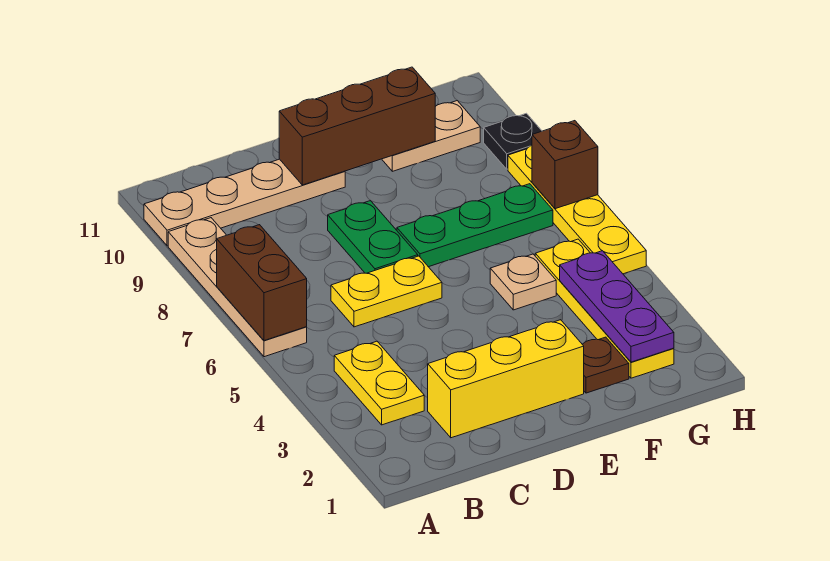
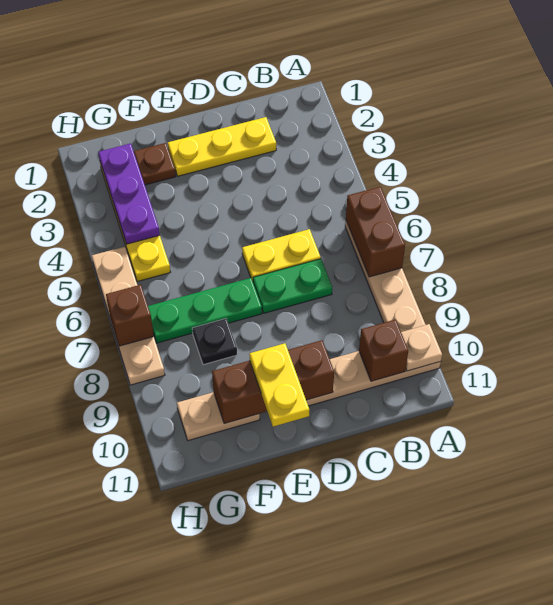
yellow 1x2 plate [334,341,424,425] -> yellow 1x2 plate moved to [249,343,309,427]
none -> brown 1x1 brick [359,319,408,381]
yellow 1x3 brick [428,320,584,438] -> yellow 1x3 plate [168,117,276,176]
green 1x2 plate [328,201,418,273] -> green 1x2 plate turned to [253,259,332,313]
tan 1x1 plate [490,254,556,310] -> tan 1x1 plate moved to [401,324,442,371]
yellow 1x4 plate [508,145,646,274] -> tan 1x4 plate [92,247,165,385]
black 1x1 plate [484,113,542,169] -> black 1x1 plate moved to [192,319,237,365]

